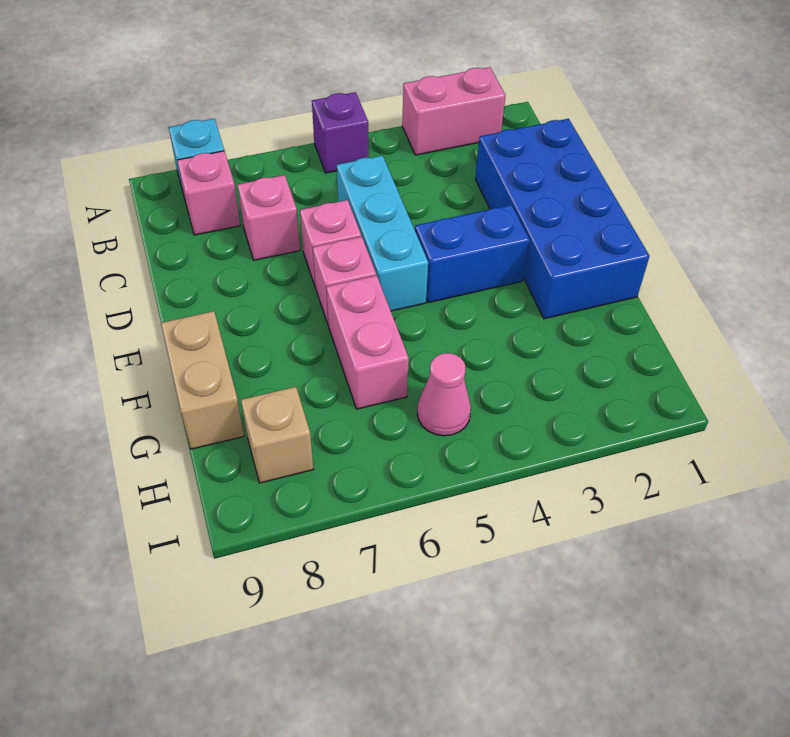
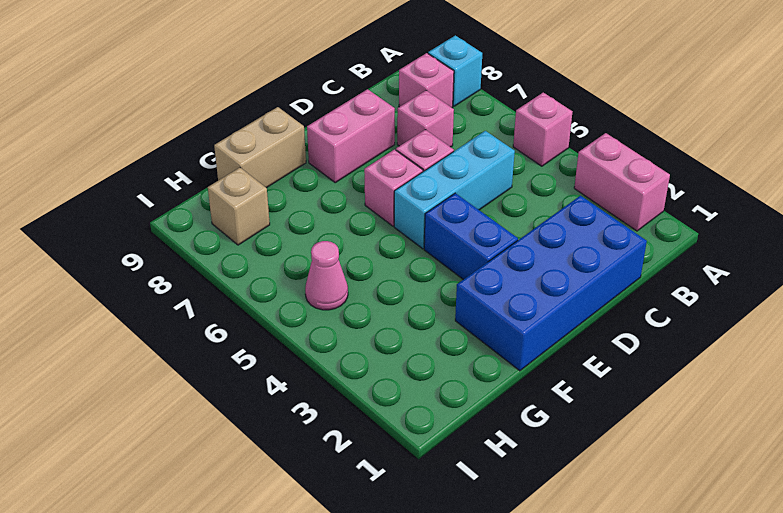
purple 1x1 brick [312,92,369,173] -> pink 1x1 brick [513,93,572,166]
pink 1x2 brick [326,275,409,409] -> pink 1x2 brick moved to [307,89,395,183]

